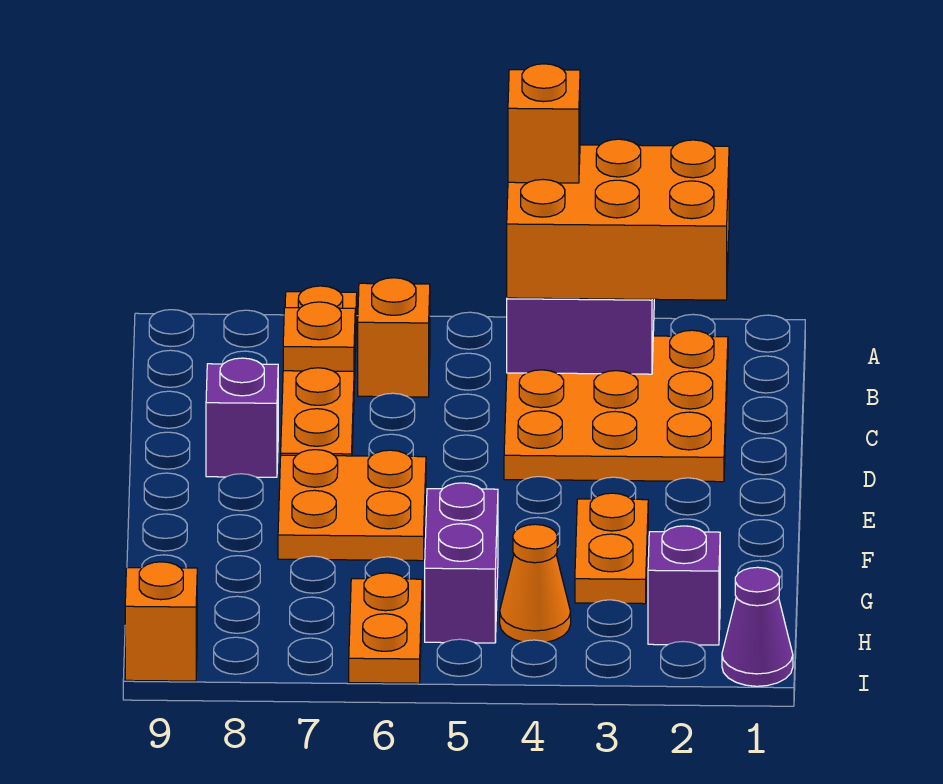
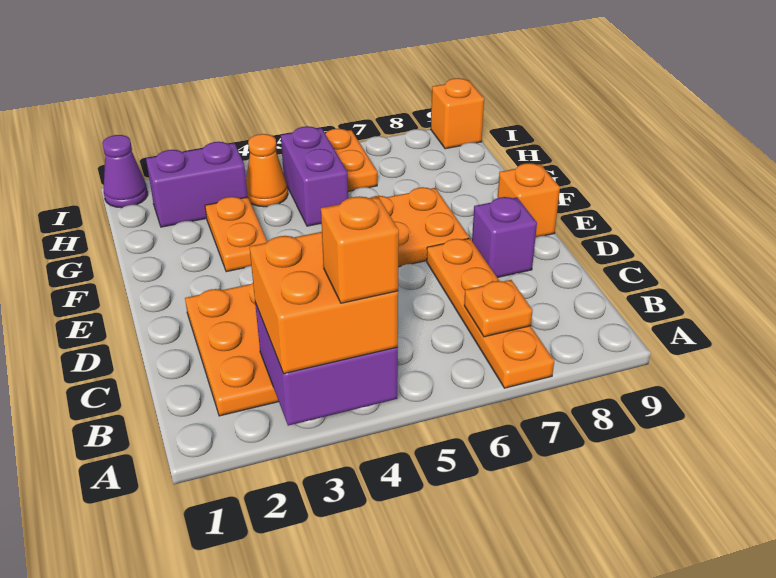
orange 2x3 brick [507,139,729,300] -> orange 2x2 brick [250,232,398,374]
orange 1x1 brick [358,278,430,397] -> orange 1x1 brick moved to [498,163,560,237]
purple 1x1 brick [648,526,720,645] -> purple 1x2 brick [146,142,248,227]

